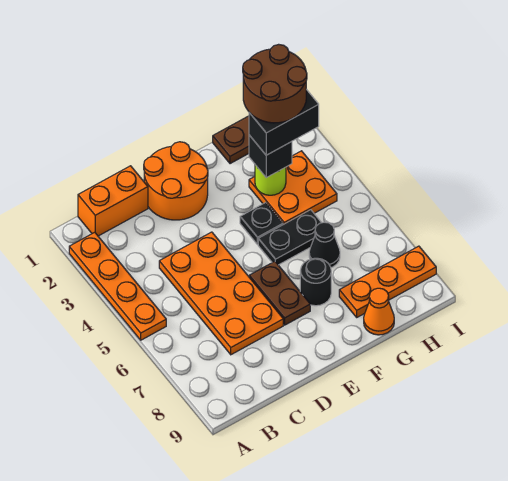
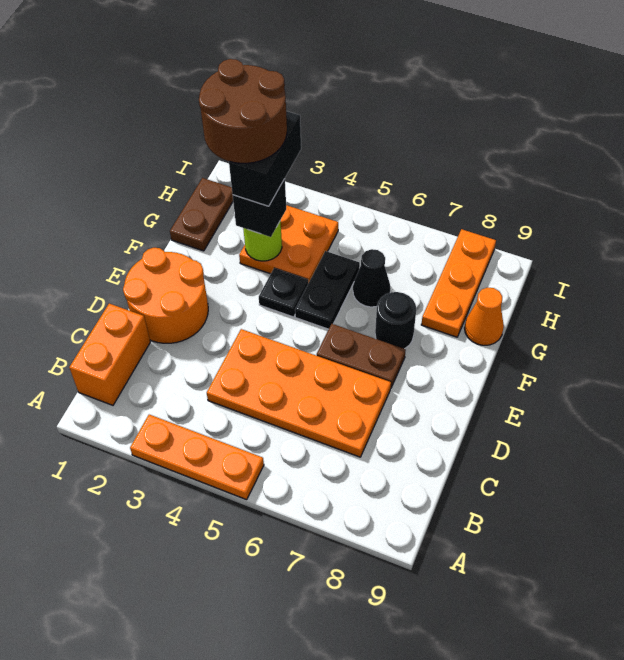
orange 1x4 plate [69,232,166,340] -> orange 1x3 plate [130,415,264,500]

